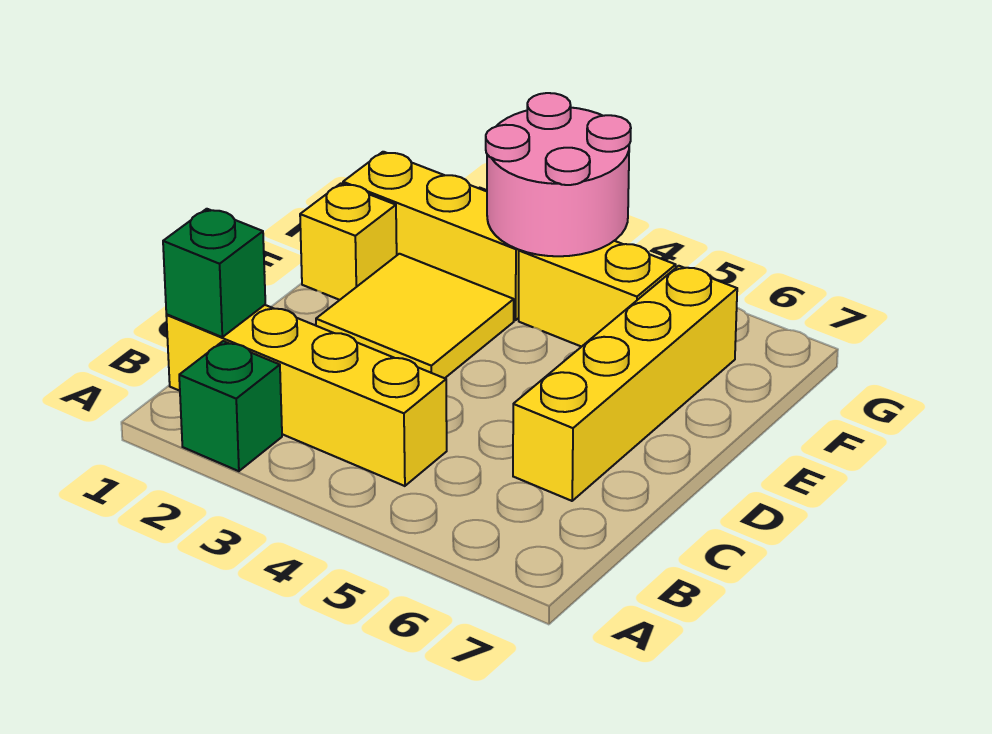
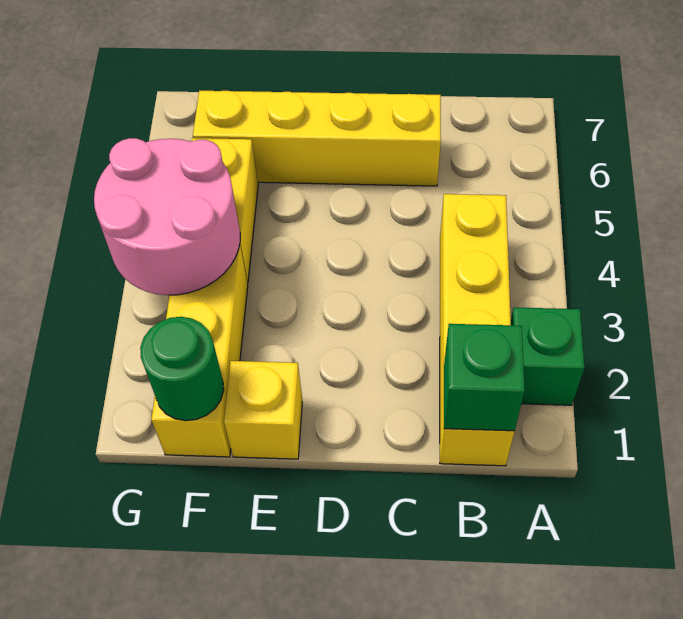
yellow 2x2 tile [316,254,514,378] -> none
none -> green 1x1 round brick [140,317,224,421]

